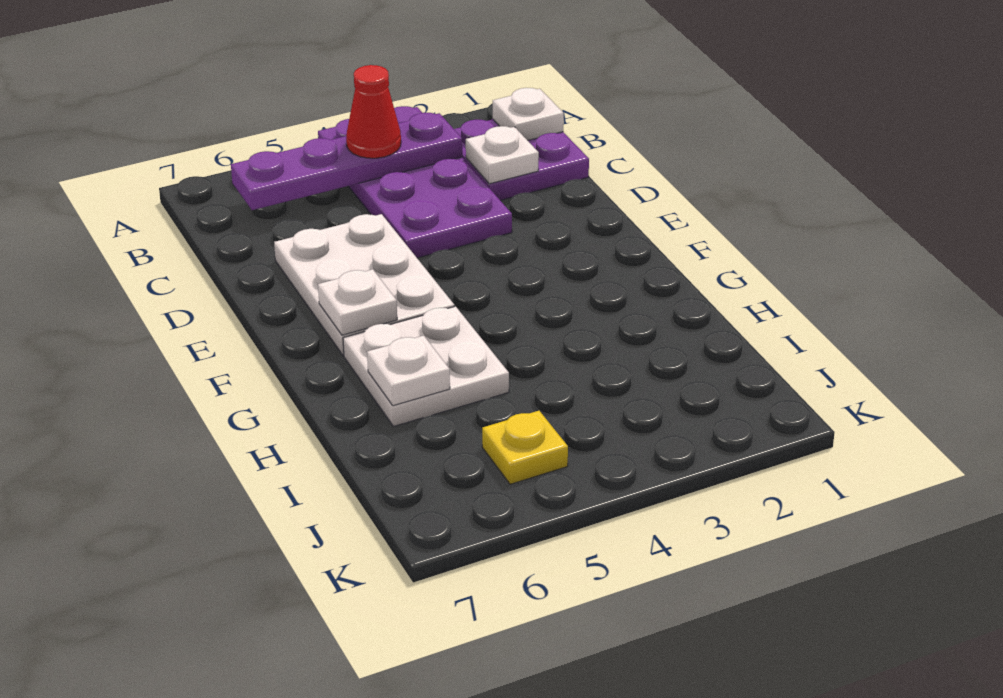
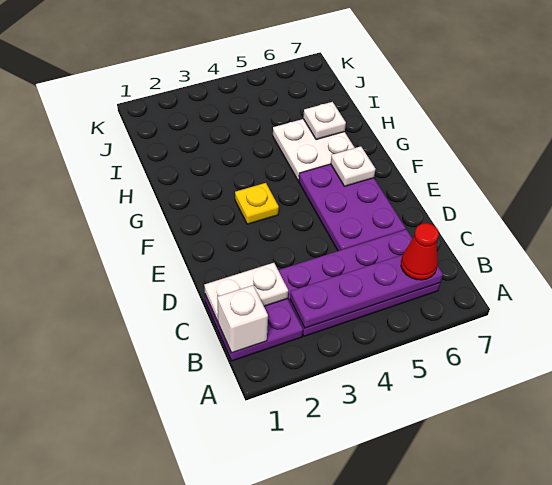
purple 2x4 plate [318,106,512,258] -> purple 2x4 plate turned to [278,230,440,336]
white 1x1 plate [493,88,564,140] -> white 1x1 brick [217,285,268,353]
red 1x1 cone [346,65,401,158] -> red 1x1 cone moved to [401,223,439,280]
white 1x1 plate [466,126,539,184] -> white 1x2 plate [204,263,288,321]
white 2x3 plate [274,214,455,356] -> purple 2x3 plate [299,164,406,251]
yellow 1x1 plate [482,411,568,484] -> yellow 1x1 plate moved to [235,183,279,224]

